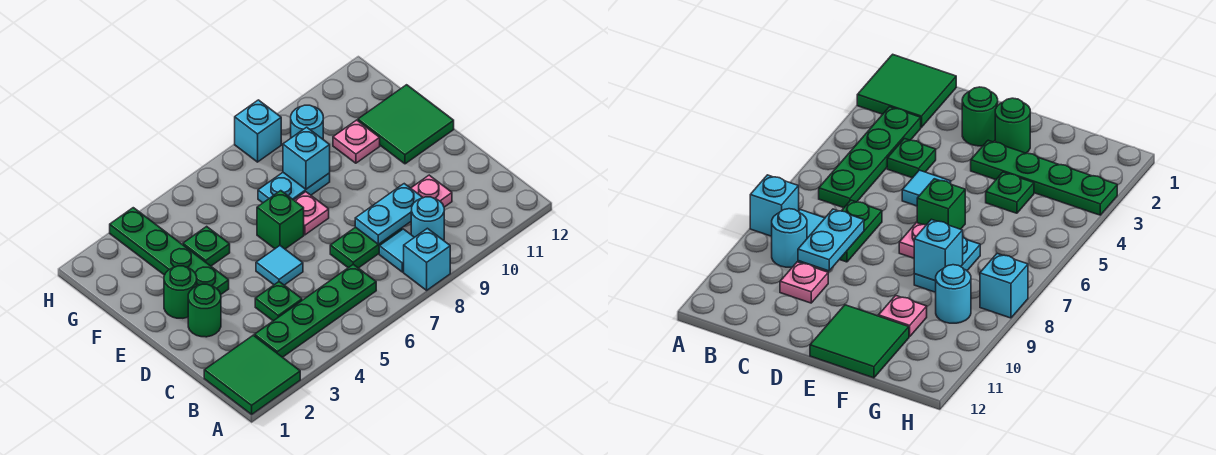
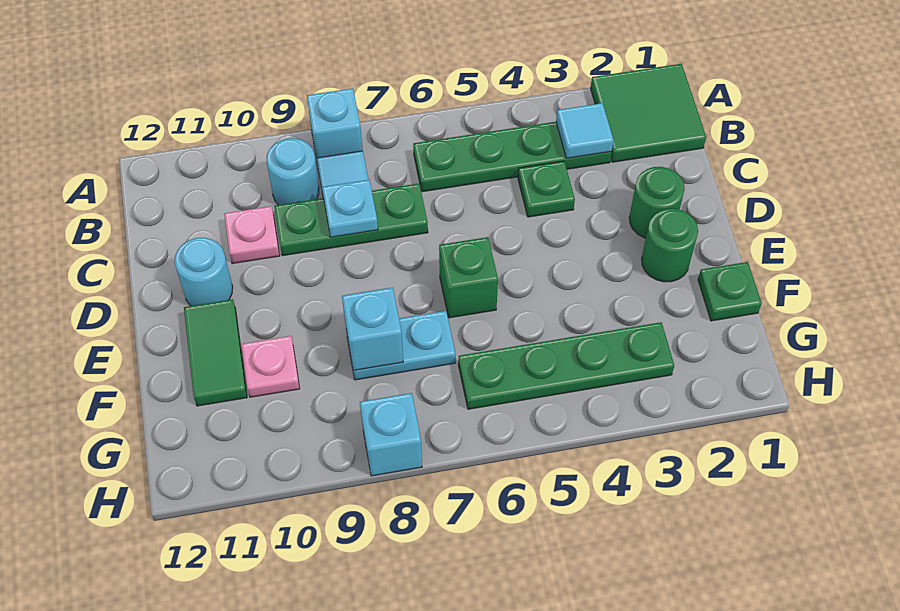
green 1x2 plate [330,227,402,268] -> green 1x3 plate [274,184,428,256]
cyan 1x2 plate [355,184,423,244] -> cyan 1x1 plate [322,180,378,237]
cyan 1x1 tile [256,246,303,285] -> cyan 1x1 tile moved to [556,103,613,158]
green 1x4 plate [110,208,229,294] -> green 1x4 plate turned to [458,322,674,409]
pink 1x1 plate [294,192,329,235] -> none
green 2x2 tile [358,85,454,164] -> green 1x2 tile [184,299,247,406]
green 1x1 plate [183,226,230,266] -> green 1x1 plate moved to [698,262,762,321]
cyan 1x1 round brick [291,105,323,139] -> cyan 1x1 round brick moved to [174,238,233,306]

